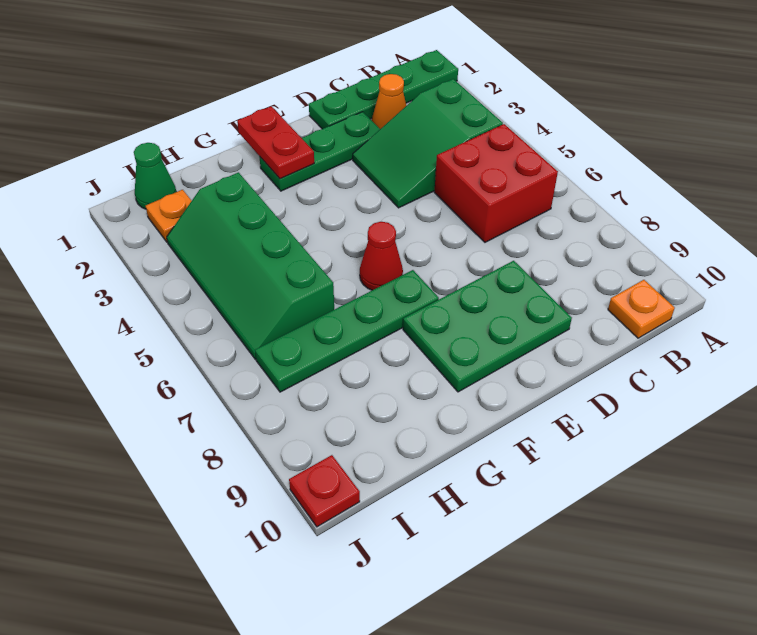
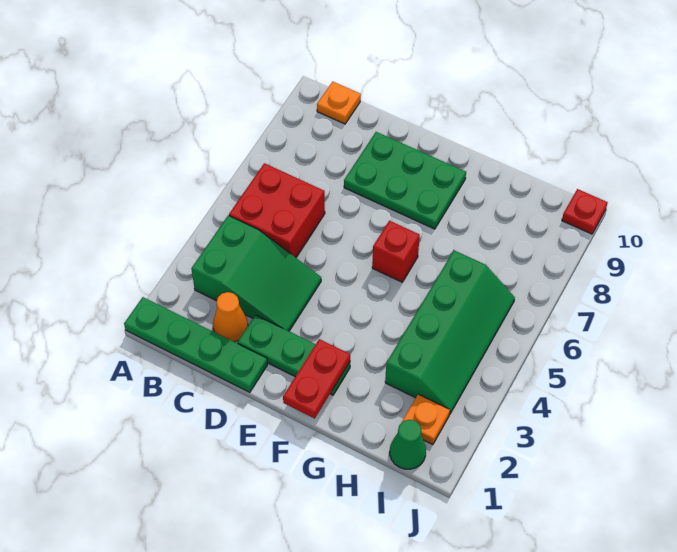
red 1x1 cone [360,222,403,290] -> red 1x1 brick [372,221,420,282]
green 1x4 plate [255,270,439,392] -> none

